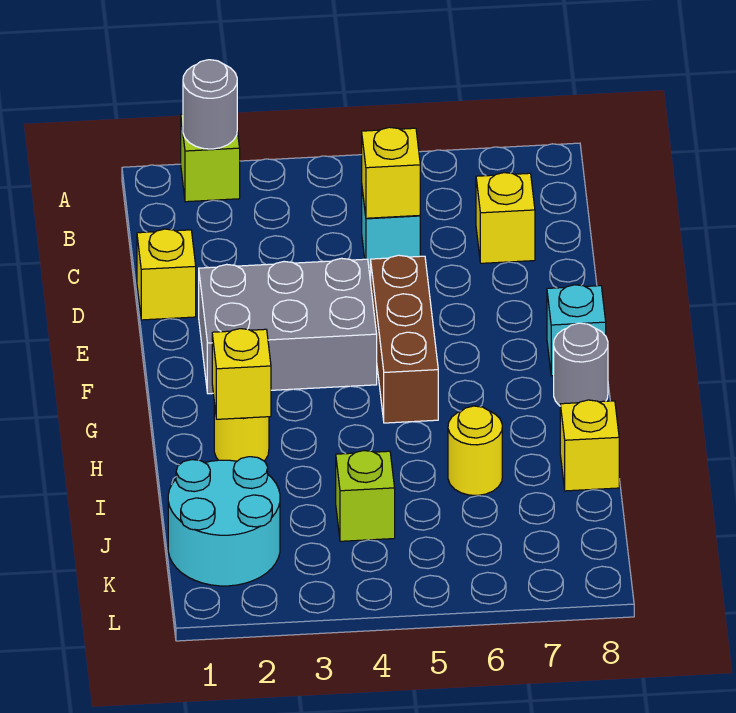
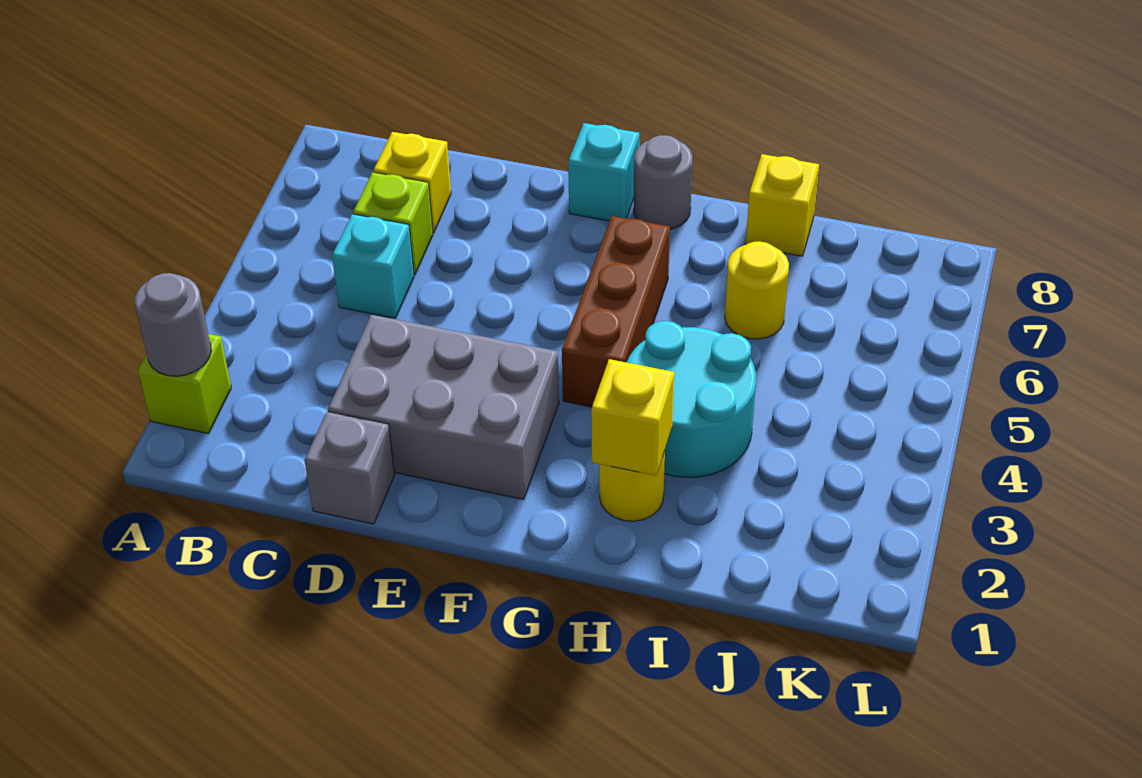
yellow 1x1 brick [362,127,420,218] -> none
yellow 1x1 brick [137,229,196,320] -> grey 1x1 brick [304,412,395,524]
grey 2x3 brick [199,258,377,394] -> grey 2x3 brick turned to [328,315,559,500]
brown 1x3 brick [371,255,438,423] -> brown 1x3 brick turned to [562,216,670,407]
cyan 2x2 round brick [168,457,280,586] -> cyan 2x2 round brick moved to [627,321,756,477]
lime 1x1 brick [336,451,395,541] -> lime 1x1 brick moved to [353,172,433,275]

